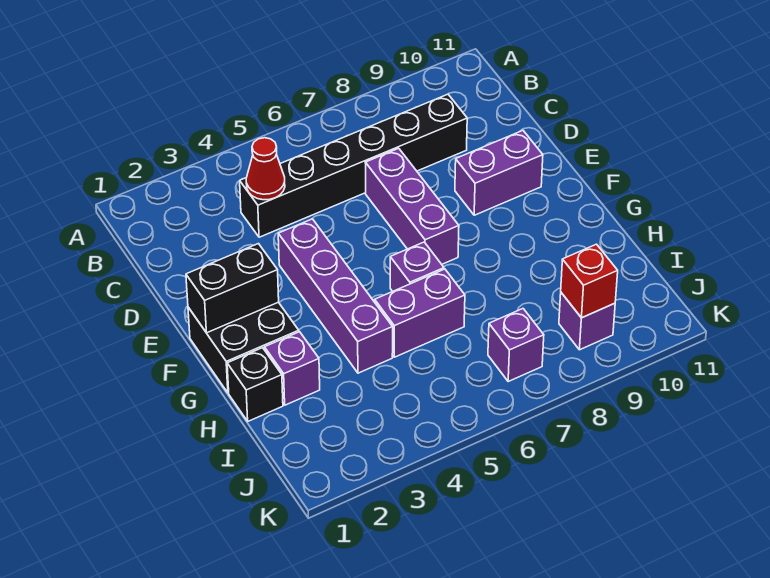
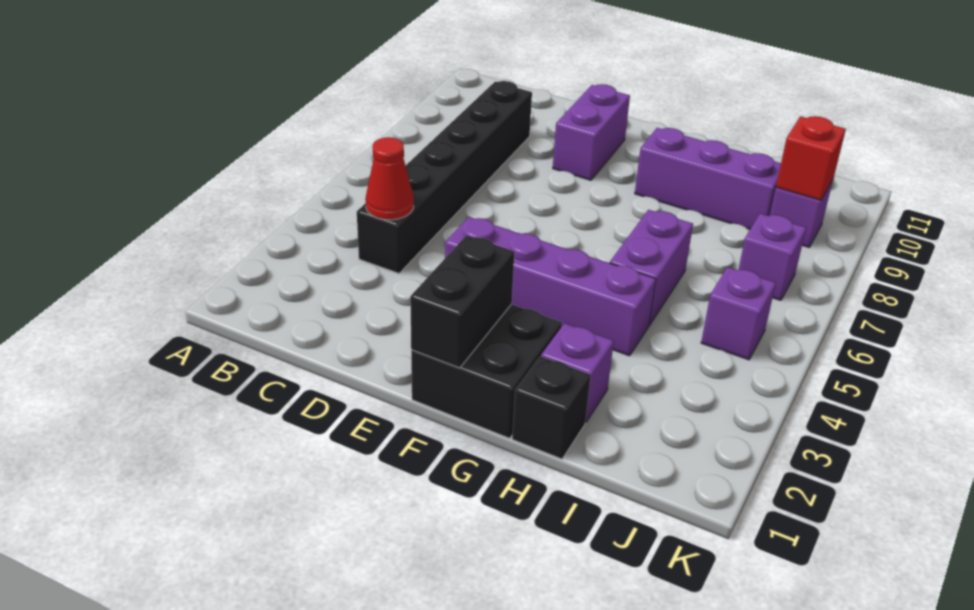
purple 1x3 brick [365,148,459,264] -> purple 1x3 brick moved to [635,128,781,229]
purple 1x1 brick [390,242,444,291] -> purple 1x1 brick moved to [701,267,776,360]

